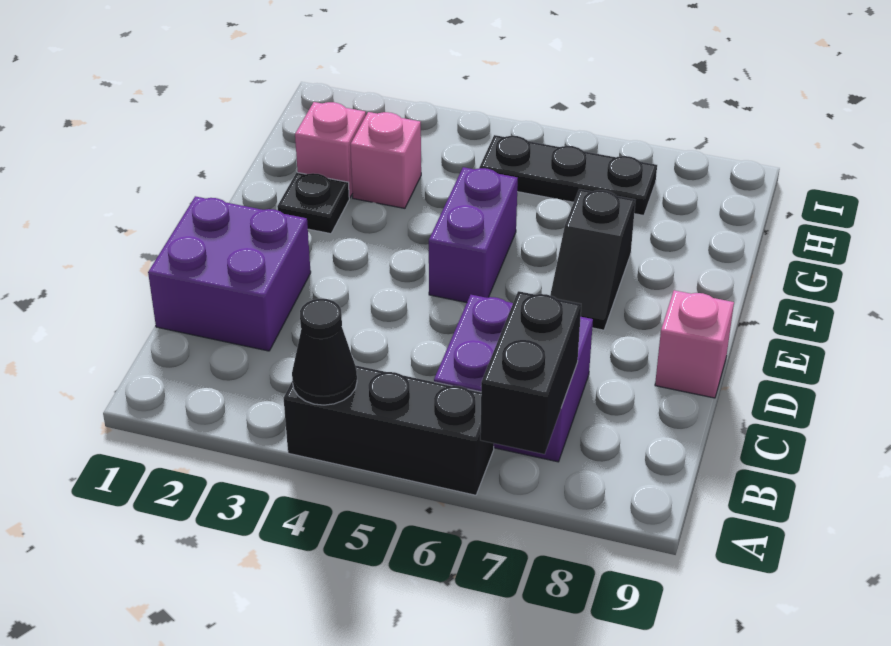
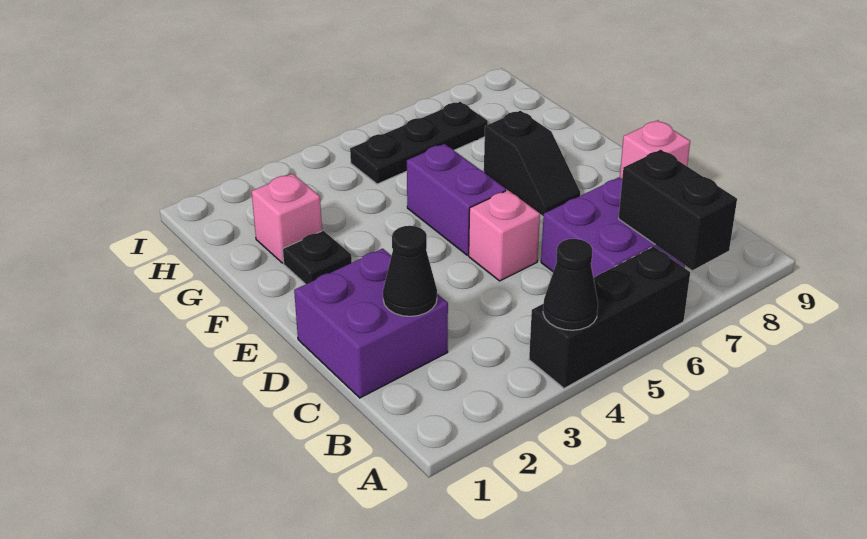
none -> black 1x1 cone [383,226,437,316]
pink 1x1 brick [350,112,421,208] -> pink 1x1 brick moved to [469,190,540,281]

